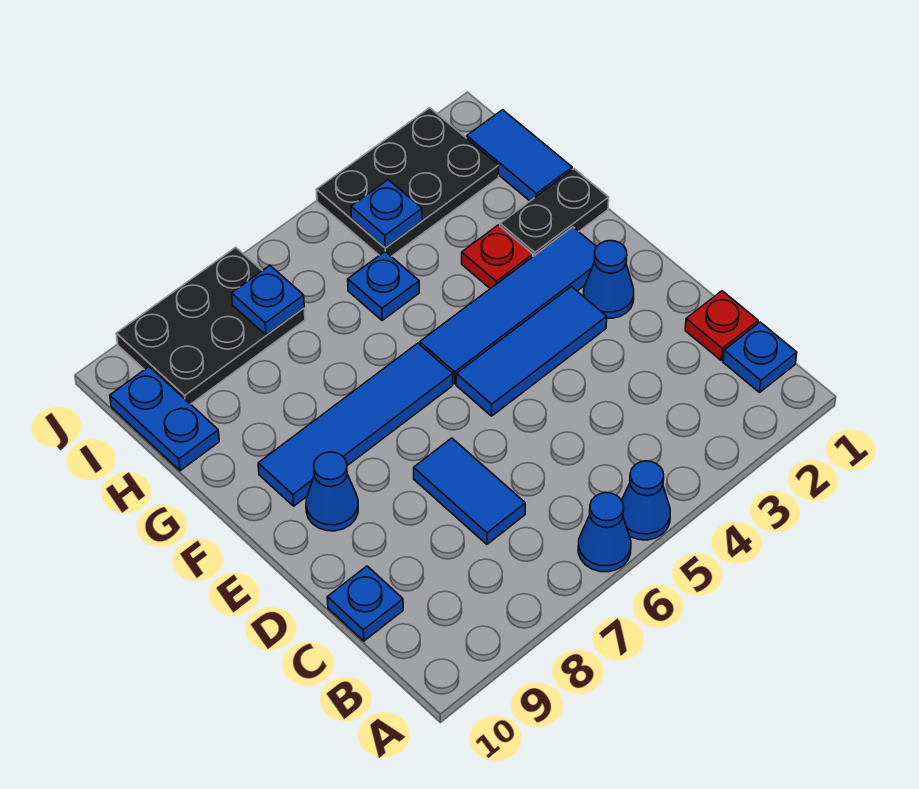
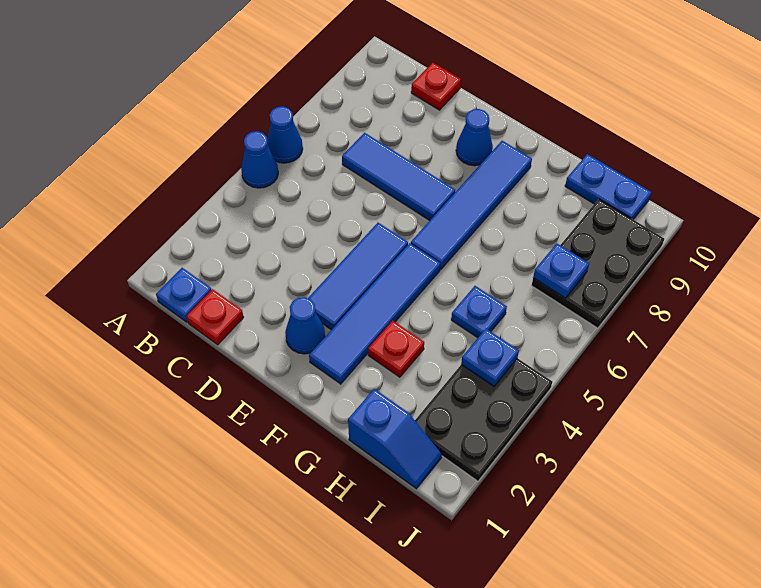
blue 1x2 tile [414,438,525,544] -> blue 1x3 tile [342,133,455,220]
blue 1x1 plate [327,566,403,641] -> red 1x1 plate [411,62,461,110]
black 1x2 plate [500,169,609,256] -> none
blue 1x2 tile [467,110,572,201] -> blue 1x2 slope [348,389,442,489]

